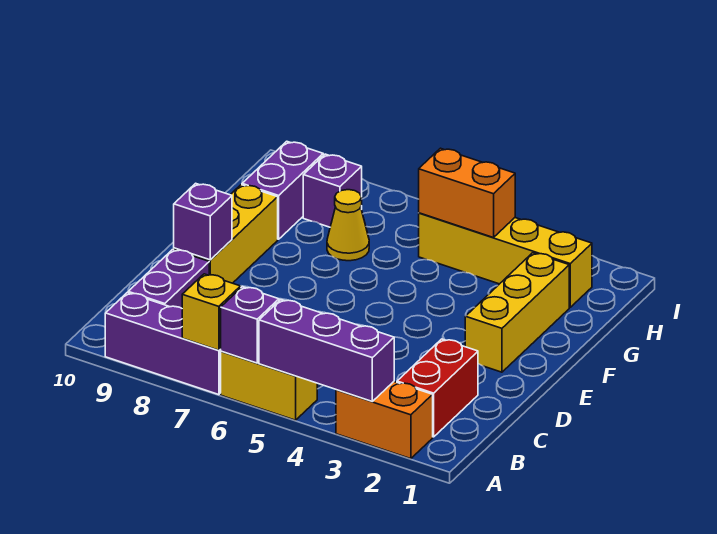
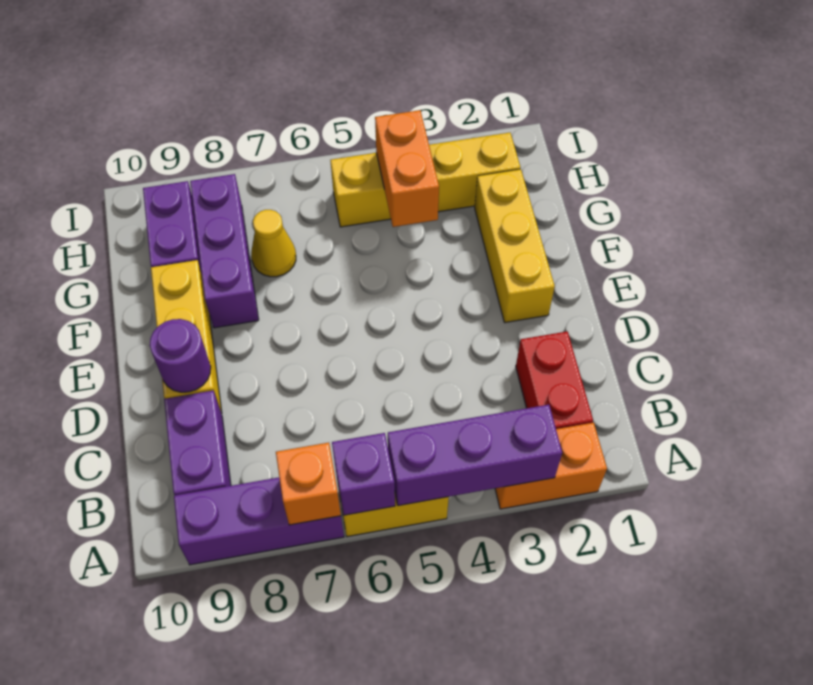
yellow 1x1 brick [182,274,241,350] -> orange 1x1 brick [276,443,341,525]
purple 1x1 brick [174,183,232,260] -> purple 1x1 round brick [150,319,211,392]
orange 1x2 brick [419,148,515,238] -> orange 1x2 brick turned to [375,110,439,227]
purple 1x1 brick [303,154,362,227] -> purple 1x3 brick [190,174,259,328]

